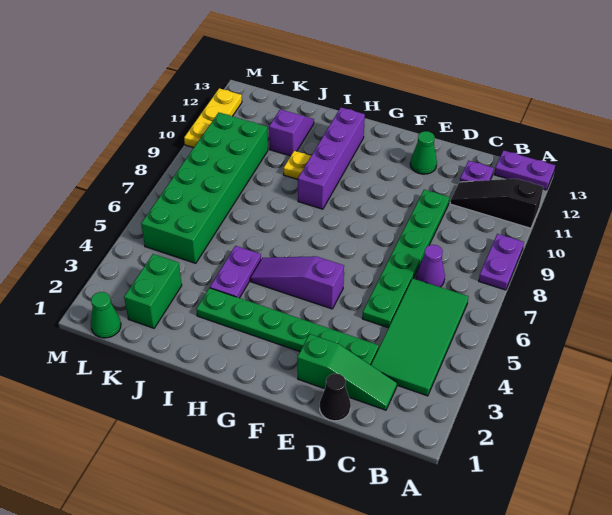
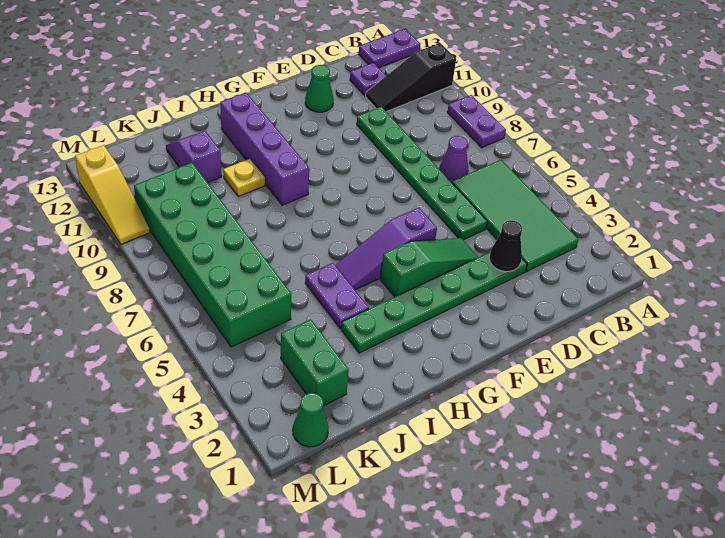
green 1x3 slope [297,334,397,410] -> green 1x3 slope moved to [380,238,478,297]
black 1x1 cone [320,374,351,421] -> black 1x1 cone moved to [489,221,522,272]
yellow 1x3 plate [184,88,242,148] -> yellow 1x3 slope [75,145,150,244]

